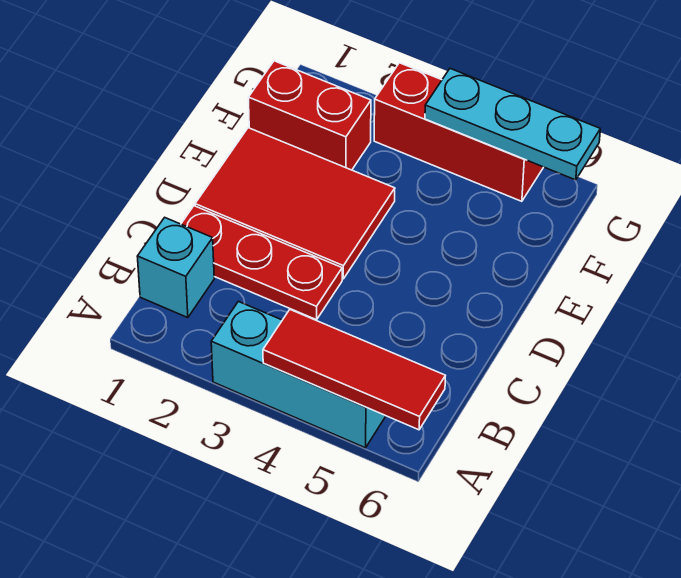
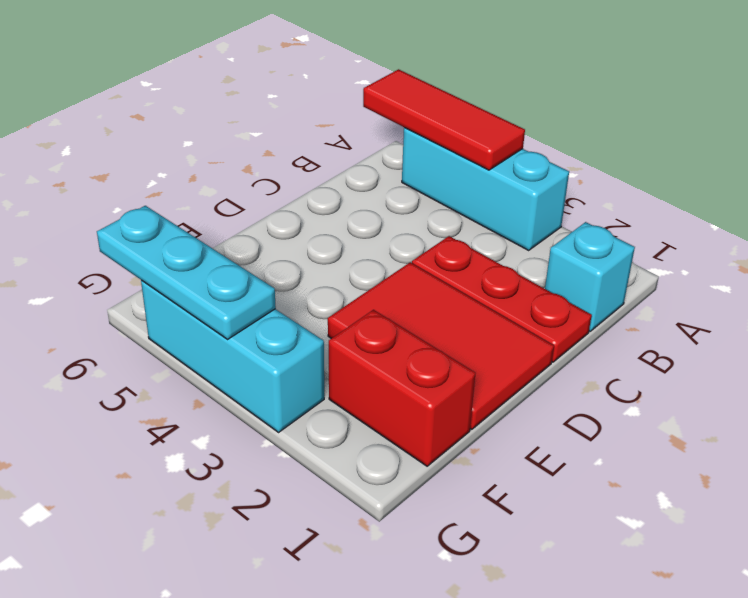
red 1x3 brick [374,63,543,201] -> cyan 1x3 brick [141,280,324,432]

